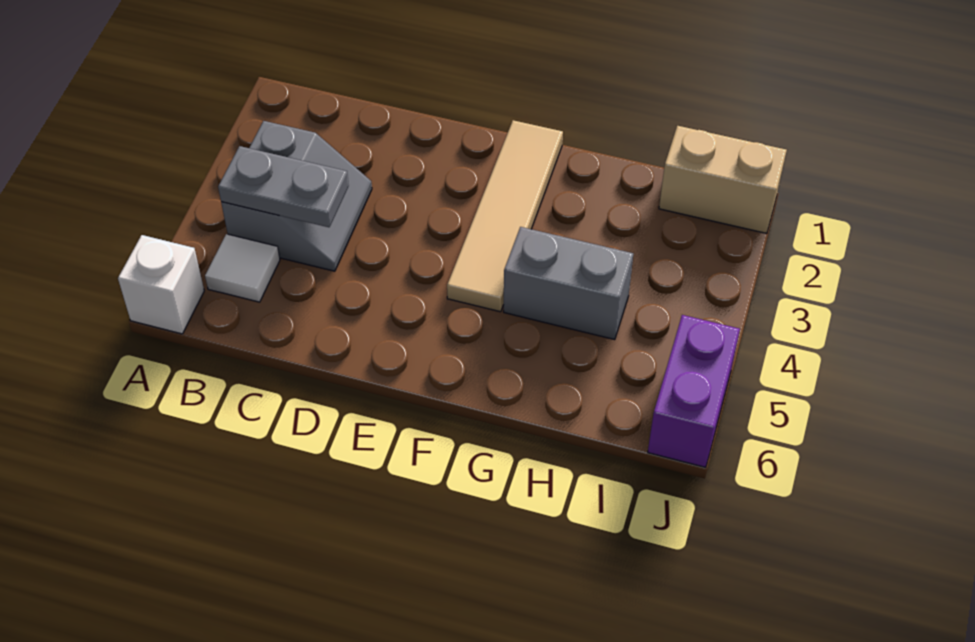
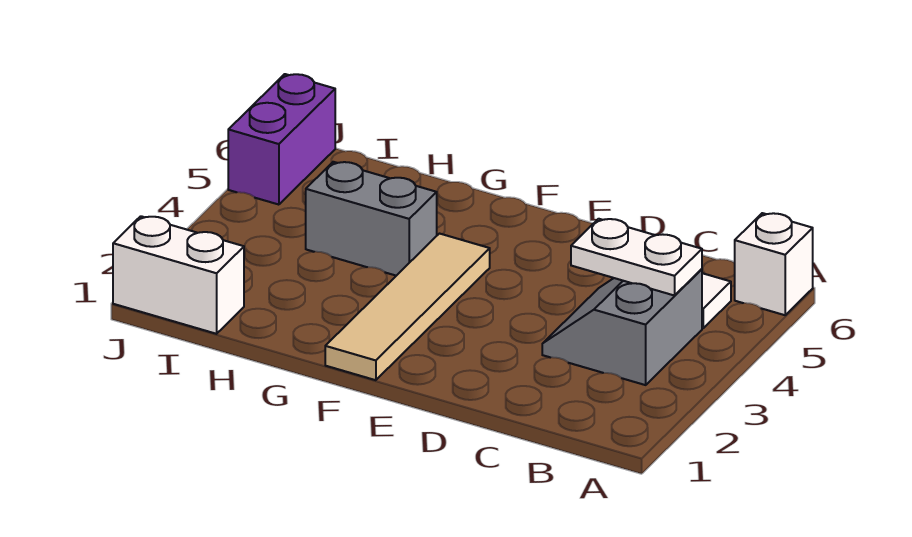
grey 1x2 plate [218,146,349,227] -> white 1x2 plate [571,219,702,296]
tan 1x2 brick [659,126,787,233] -> white 1x2 brick [113,216,244,334]

